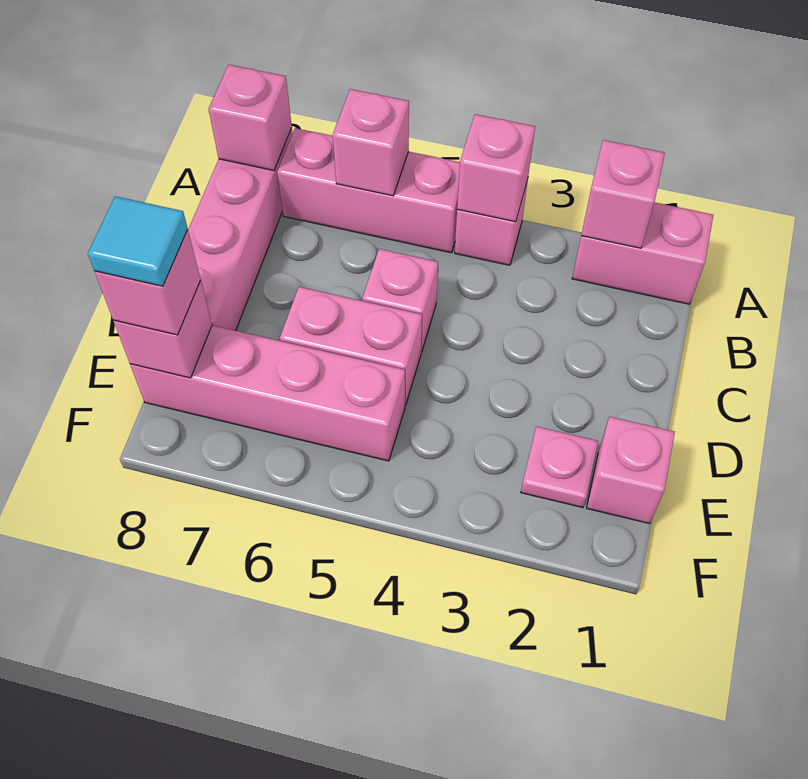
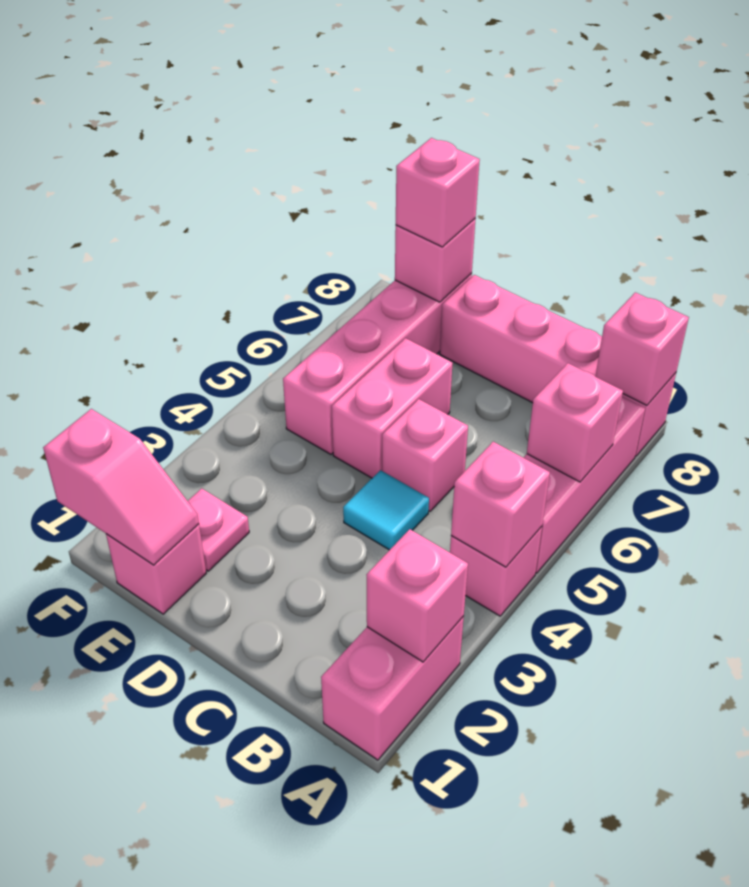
none -> pink 1x2 slope [43,409,199,565]
cyan 1x1 tile [88,196,188,286] -> cyan 1x1 tile moved to [343,470,429,550]

